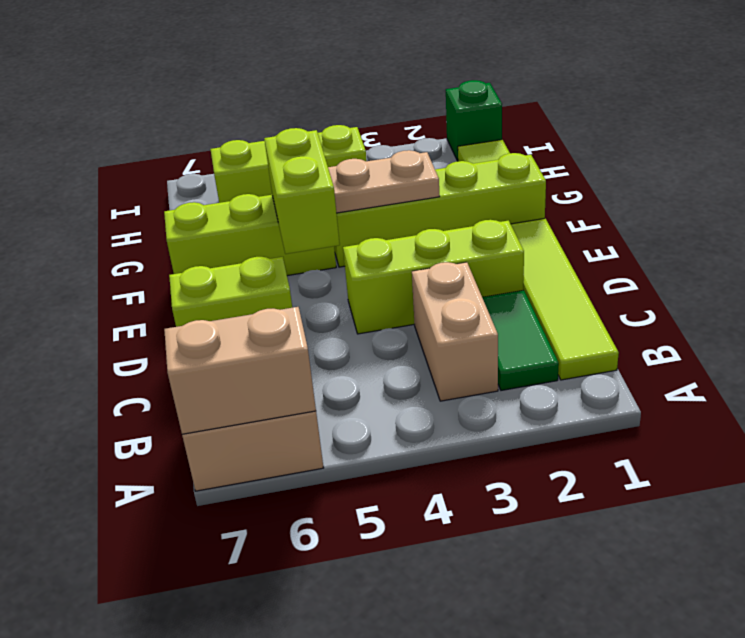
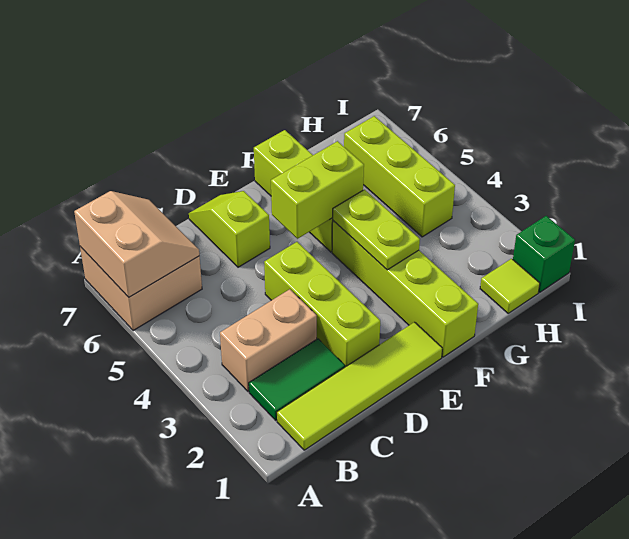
lime 1x2 brick [169,257,292,327] -> lime 1x2 slope [189,191,270,267]
tan 1x2 plate [328,150,440,213] -> lime 1x2 plate [333,190,420,270]

